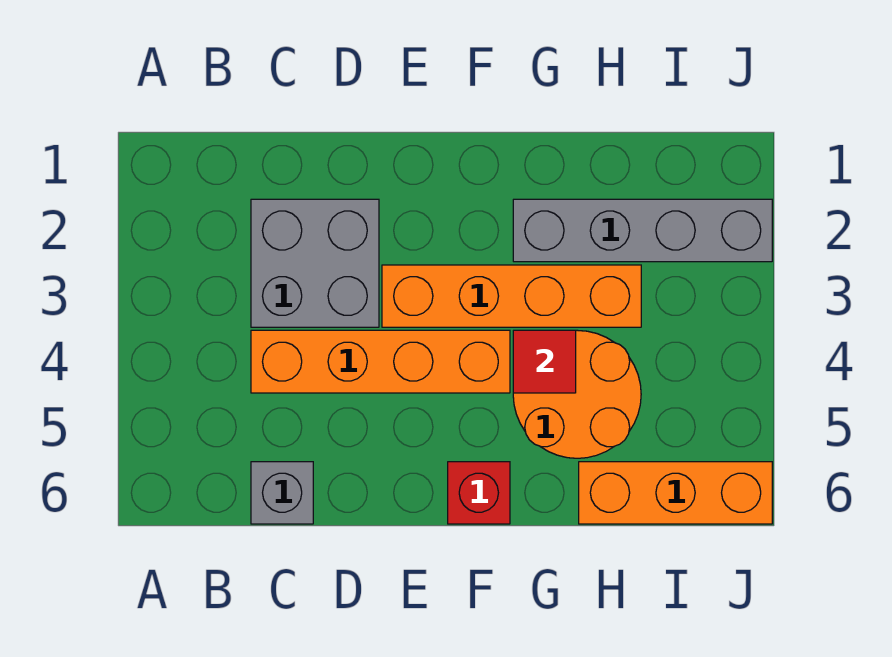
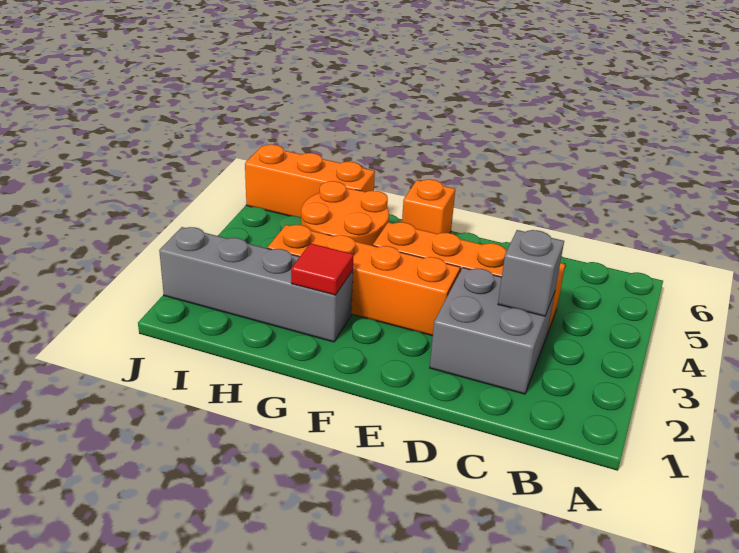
grey 1x1 brick [251,462,313,524] -> grey 1x1 brick moved to [498,230,564,316]
red 1x1 brick [448,462,510,524] -> orange 1x1 brick [402,179,455,234]
red 1x1 tile [513,330,576,393] -> red 1x1 tile moved to [291,243,354,295]

